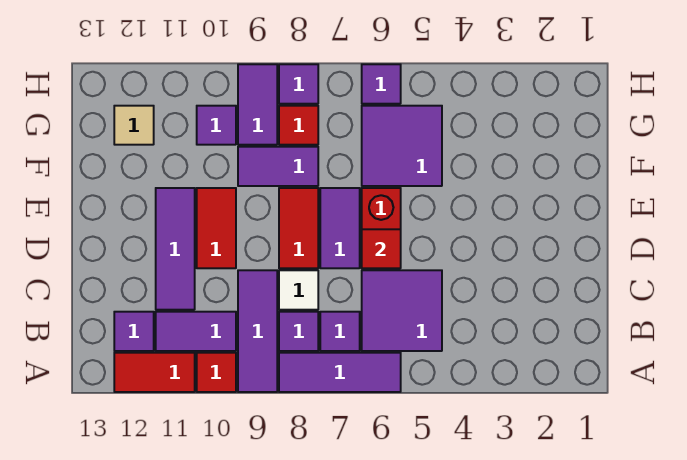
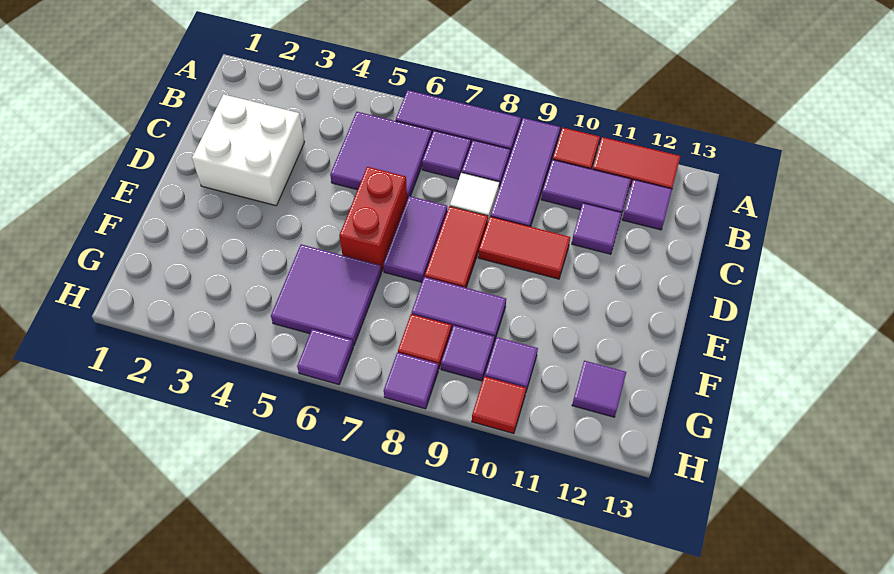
none -> white 2x2 brick [192,94,304,206]
purple 1x3 tile [156,188,195,310] -> purple 1x1 tile [572,203,622,254]
red 1x1 tile [362,229,401,268] -> red 1x1 tile moved to [472,376,526,434]
red 1x2 tile [197,188,236,268] -> red 1x2 tile turned to [478,217,570,279]
purple 1x2 tile [238,64,277,145] -> purple 1x1 tile [441,326,494,381]
tan 1x1 tile [114,106,154,145] -> purple 1x1 tile [572,361,626,417]

